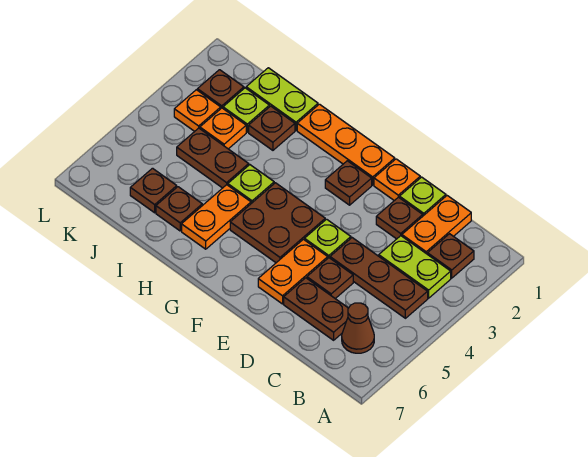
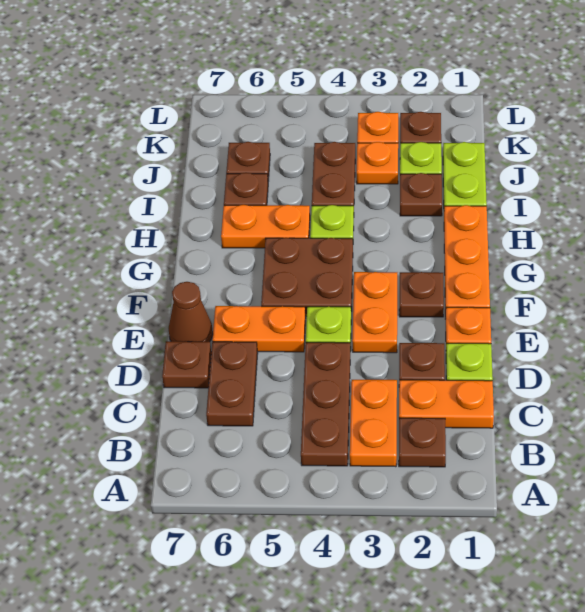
lime 1x2 plate [379,236,451,298] -> orange 1x2 plate [350,380,397,467]
brown 1x1 cone [342,303,374,353] -> brown 1x1 cone moved to [169,282,213,342]
brown 1x1 plate [307,258,353,299] -> brown 1x1 plate moved to [162,341,211,388]
none -> orange 1x2 plate [352,272,397,353]

